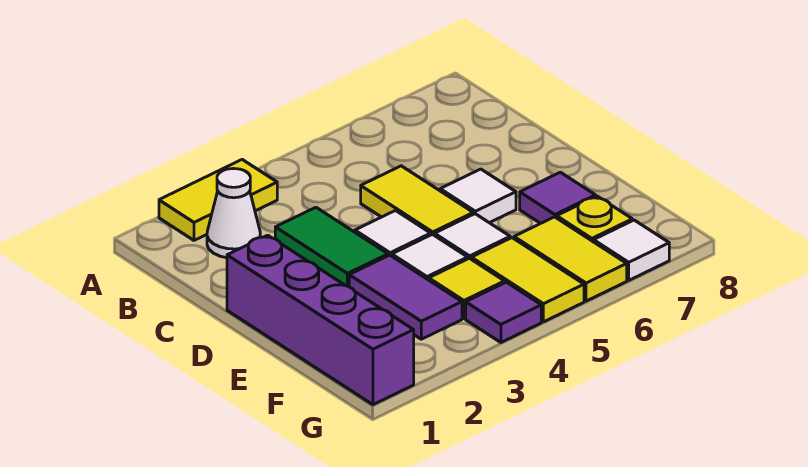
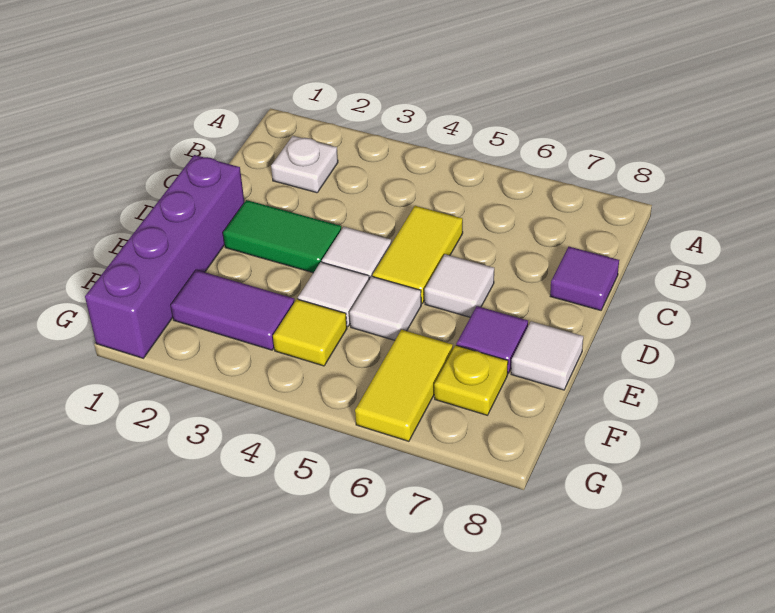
yellow 1x2 tile [159,160,277,240] -> none
white 1x1 cone [207,169,260,258] -> white 1x1 plate [271,136,338,193]
green 1x2 tile [275,207,388,287] -> green 1x2 tile turned to [223,200,341,273]
purple 1x2 tile [349,255,462,339] -> purple 1x2 tile turned to [171,270,294,350]
yellow 1x2 tile [471,238,584,322] -> none
purple 1x1 tile [466,282,541,342] -> purple 1x1 tile moved to [550,247,619,310]
white 1x1 tile [594,220,669,280] -> white 1x1 tile moved to [511,321,583,390]

